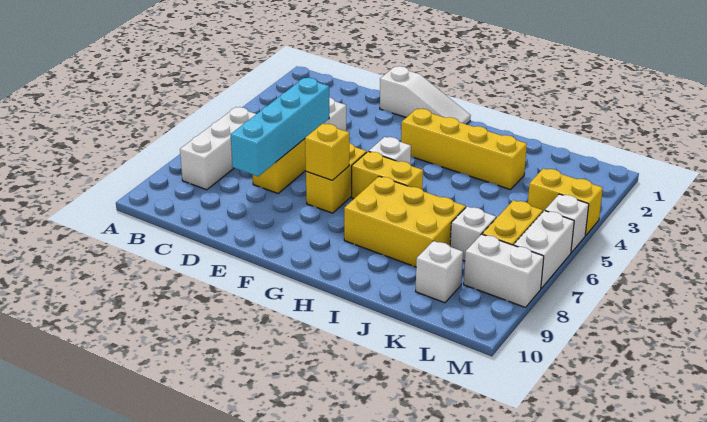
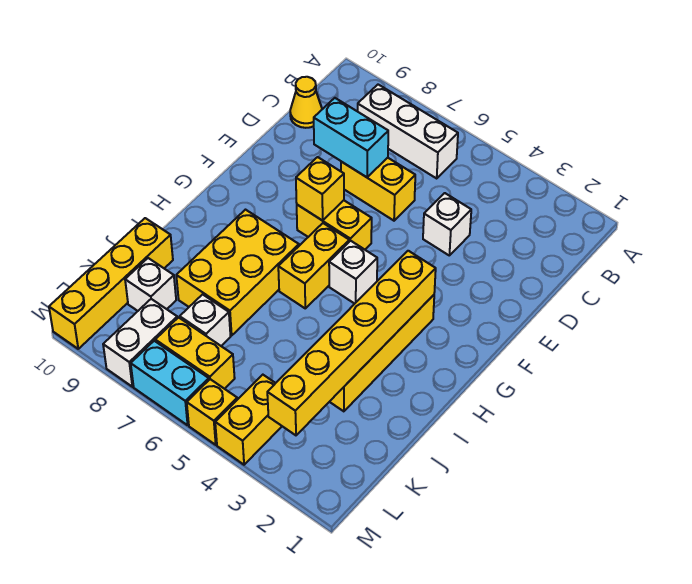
none -> yellow 1x1 cone [290,77,322,128]
cyan 1x4 brick [231,78,329,176] -> cyan 1x2 brick [314,98,388,177]
white 1x3 slope [380,66,471,124] -> none
none -> yellow 1x6 brick [267,251,436,435]
none -> yellow 1x4 brick [49,218,173,349]
white 1x1 brick [545,194,589,253] -> yellow 1x1 brick [187,379,237,445]
white 1x2 brick [514,211,574,288] -> cyan 1x2 brick [131,341,209,425]

